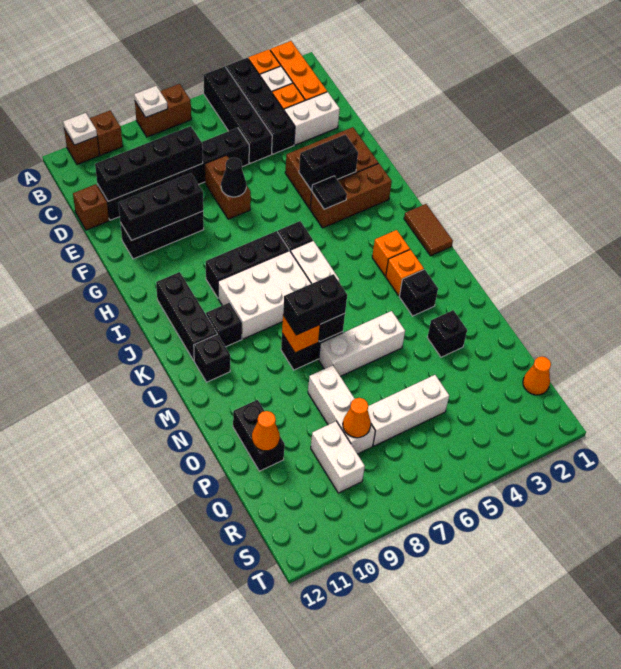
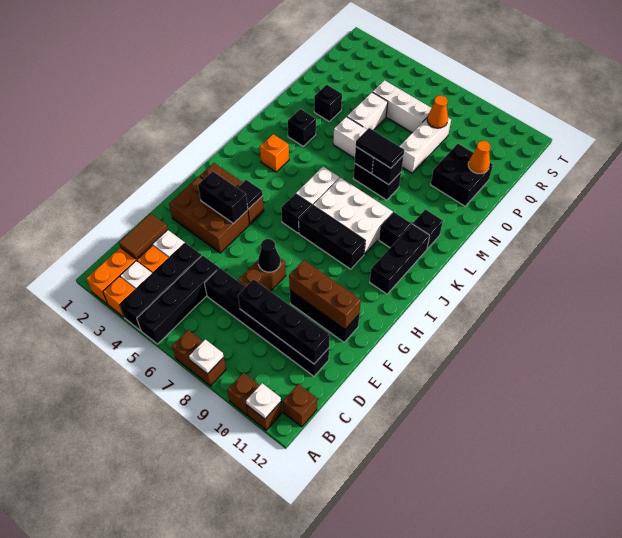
brown 1x1 brick [73,184,109,230] -> brown 1x1 brick moved to [283,384,317,427]
black 1x3 brick [118,173,203,241] -> brown 1x3 brick [289,260,361,329]
brown 1x2 tile [404,204,453,256] -> brown 1x2 tile moved to [119,214,168,259]
orange 1x1 brick [386,250,424,296] -> none
black 1x2 brick [283,274,347,335] -> black 1x2 tile [356,128,404,168]
orange 1x1 brick [282,315,320,353] -> black 1x1 brick [372,155,404,185]
black 1x2 brick [233,400,285,471] -> black 2x2 brick [431,144,493,206]
white 1x2 brick [311,421,365,493] -> white 1x2 brick moved to [347,92,388,130]
orange 1x1 cone [523,356,551,395] -> none

